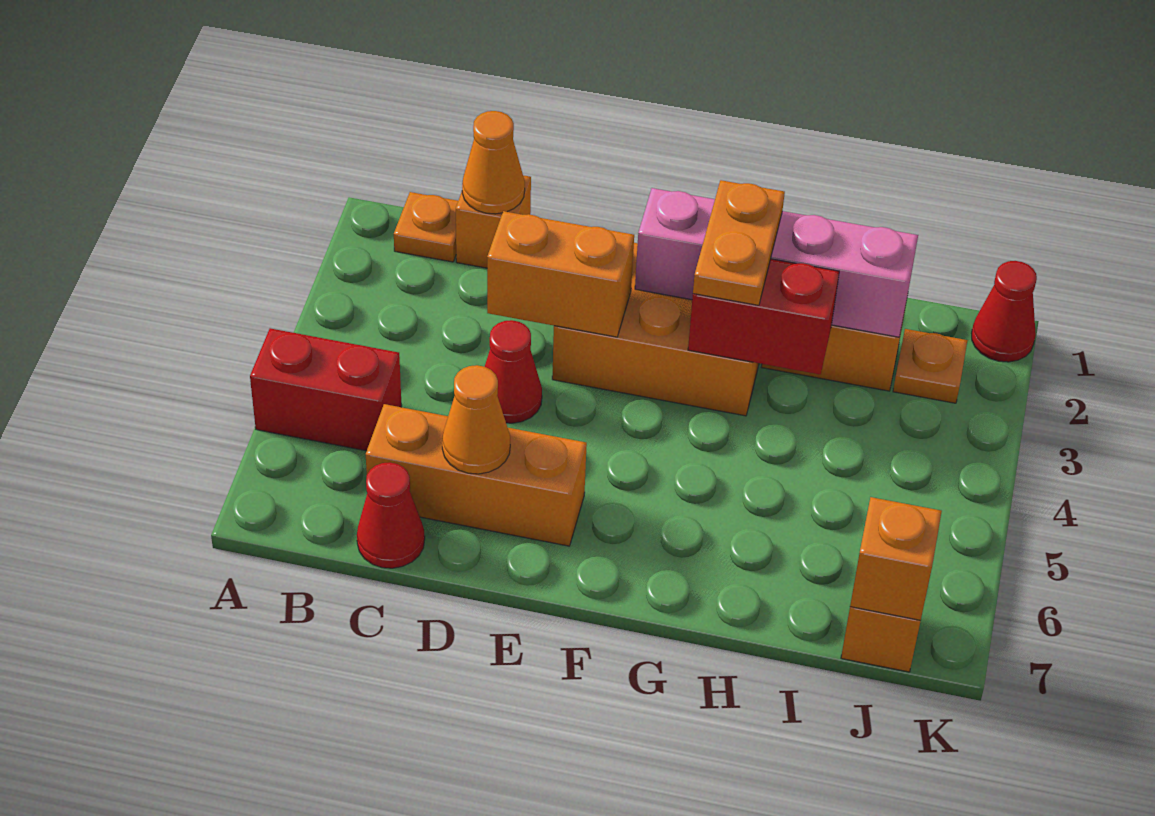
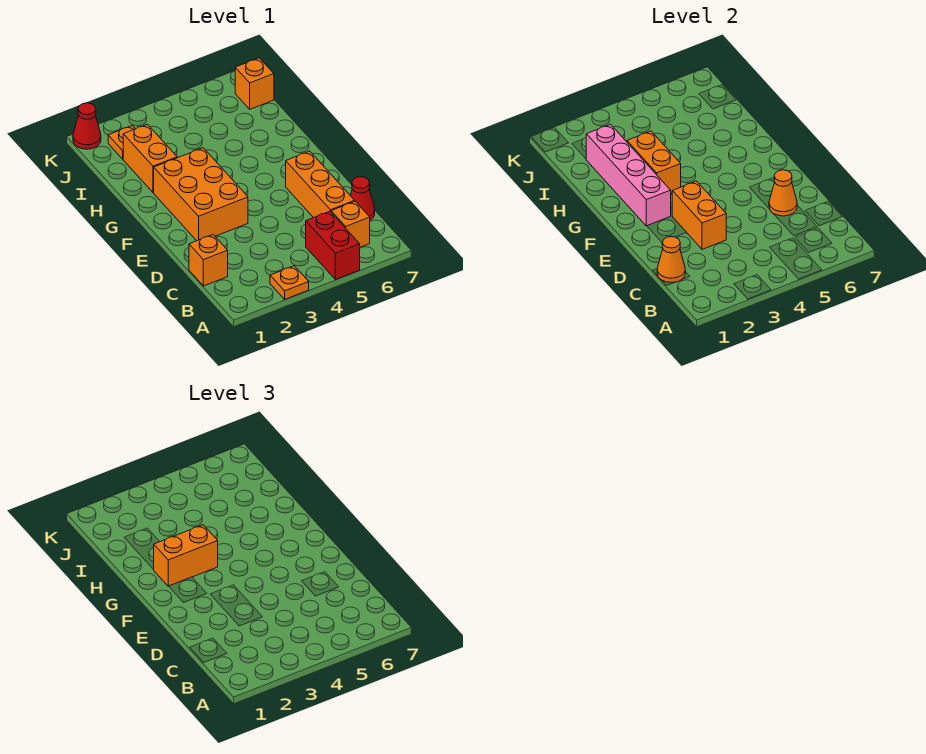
orange 1x1 plate [394,192,458,262] -> orange 1x1 plate moved to [270,266,309,299]
red 1x1 cone [485,320,542,423] -> none
orange 1x2 plate [693,180,785,305] -> orange 1x2 brick [153,525,218,586]
red 1x2 brick [688,259,839,375] -> orange 1x2 brick [627,131,681,193]
orange 1x1 brick [850,497,942,620] -> orange 1x1 brick moved to [331,201,370,247]

